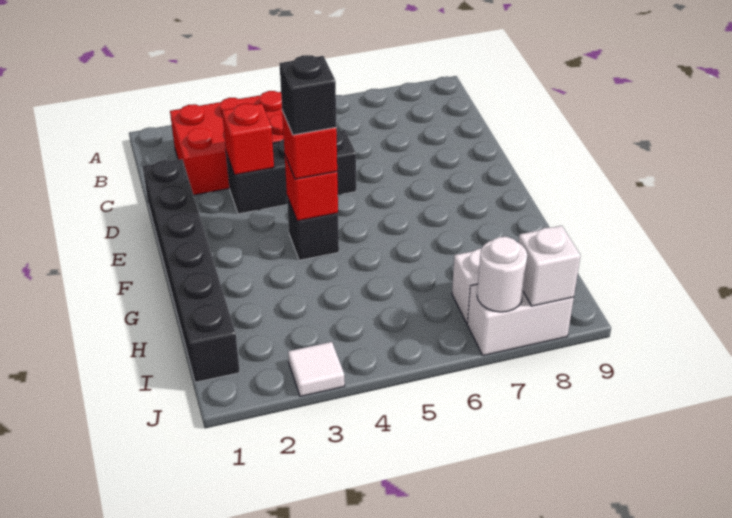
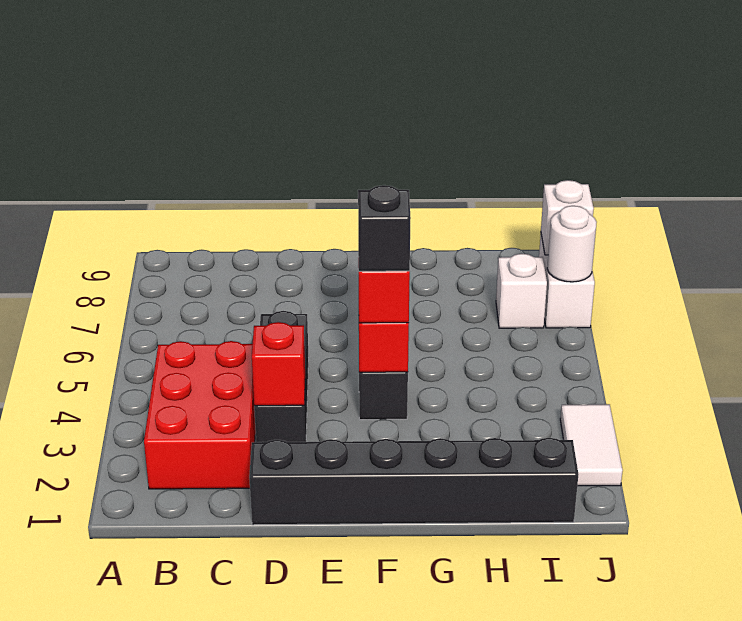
white 1x1 tile [288,342,345,397] -> white 1x2 tile [560,404,623,486]

